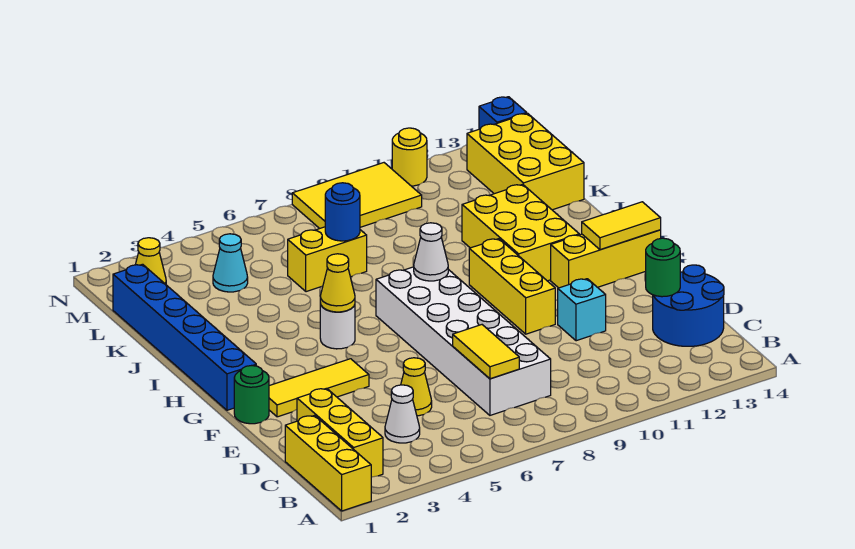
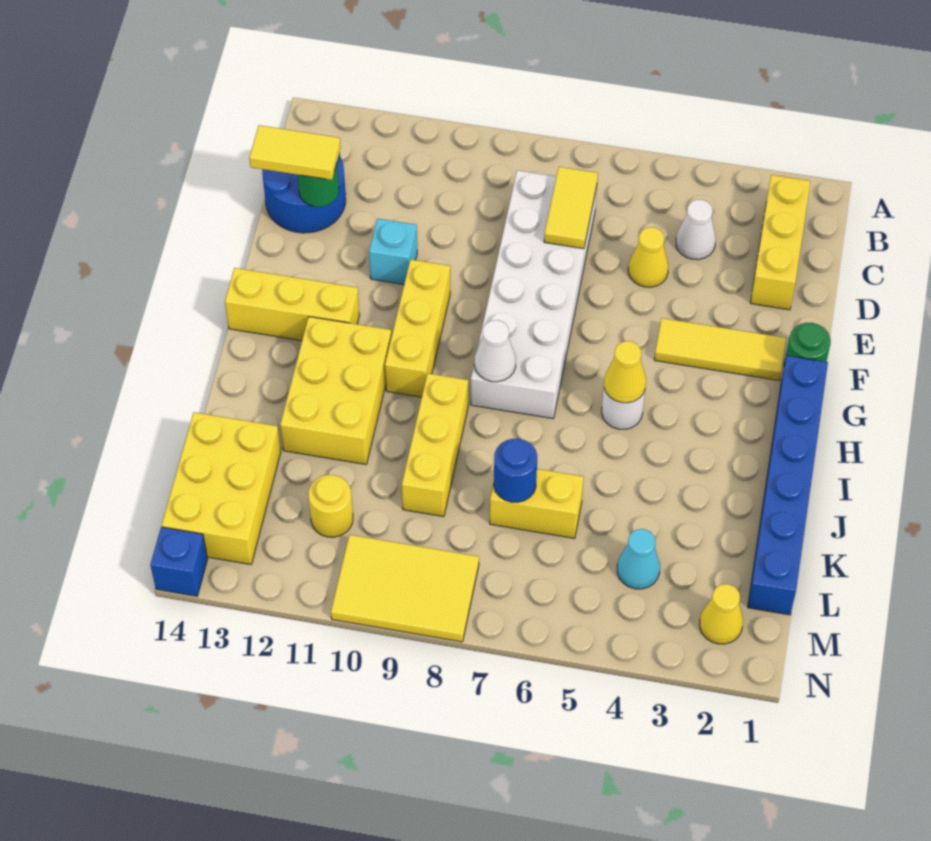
yellow 1x3 brick [285,415,371,511] -> yellow 1x3 brick moved to [402,373,468,517]
yellow 1x2 tile [582,202,661,250] -> yellow 1x2 tile moved to [249,125,341,180]
yellow 1x1 round brick [392,128,427,186] -> yellow 1x1 round brick moved to [308,475,353,537]

